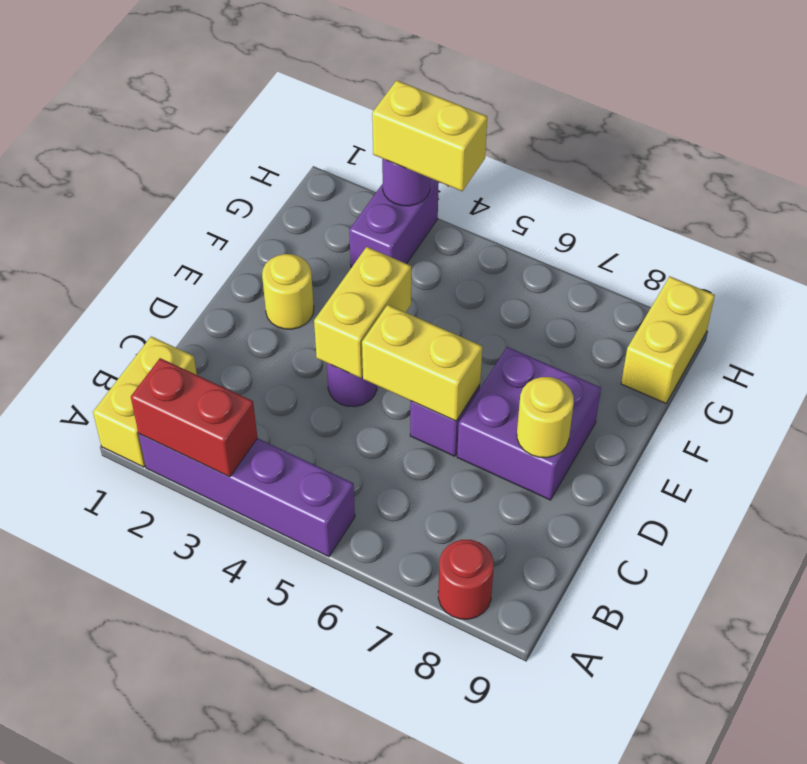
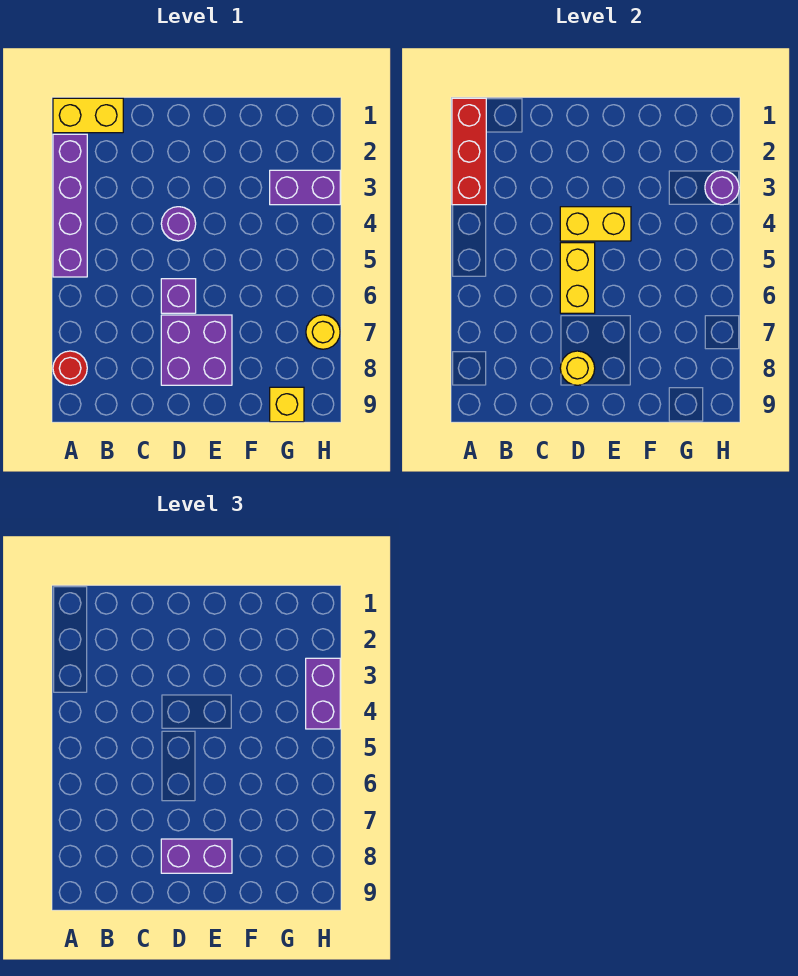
red 1x2 brick [131,358,258,477] -> red 1x3 brick [452,98,486,205]
none -> purple 1x2 brick [161,839,232,873]
yellow 1x1 round brick [262,254,314,329] -> yellow 1x1 round brick moved to [306,315,340,349]
yellow 1x2 brick [621,276,715,403] -> yellow 1x1 brick [270,387,304,422]
yellow 1x2 brick [372,80,487,191] -> purple 1x2 brick [306,658,340,729]

